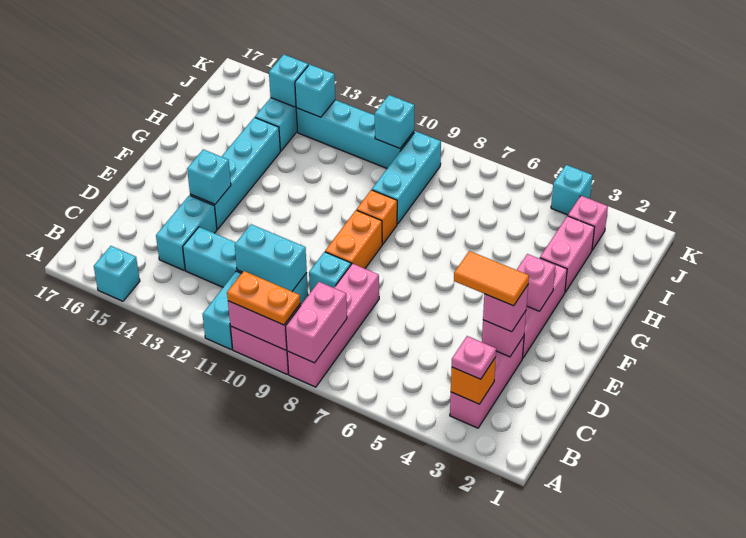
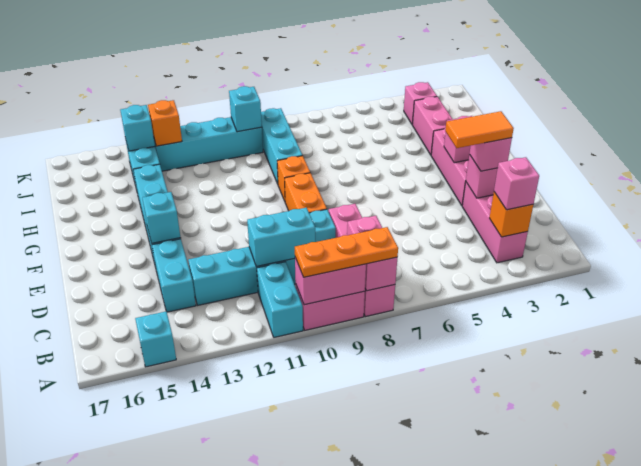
orange 1x2 plate [227,271,300,325] -> orange 1x3 plate [295,227,398,277]
pink 1x1 plate [452,336,496,379] -> pink 1x1 brick [494,157,539,210]
cyan 1x1 brick [295,64,335,117] -> orange 1x1 brick [148,100,182,146]
cyan 1x1 brick [551,165,593,215] -> none

